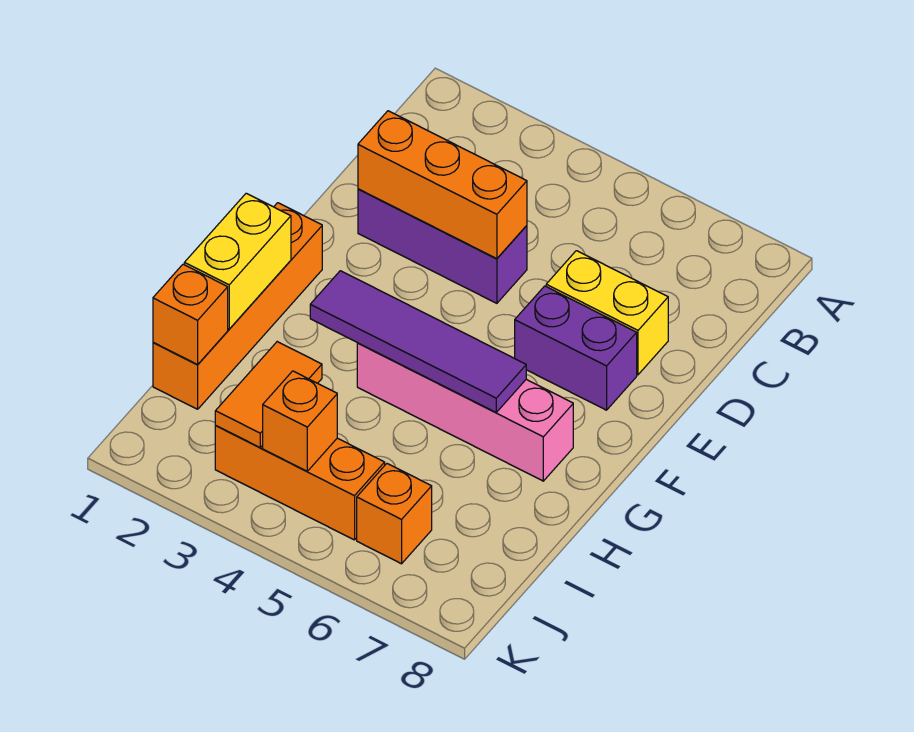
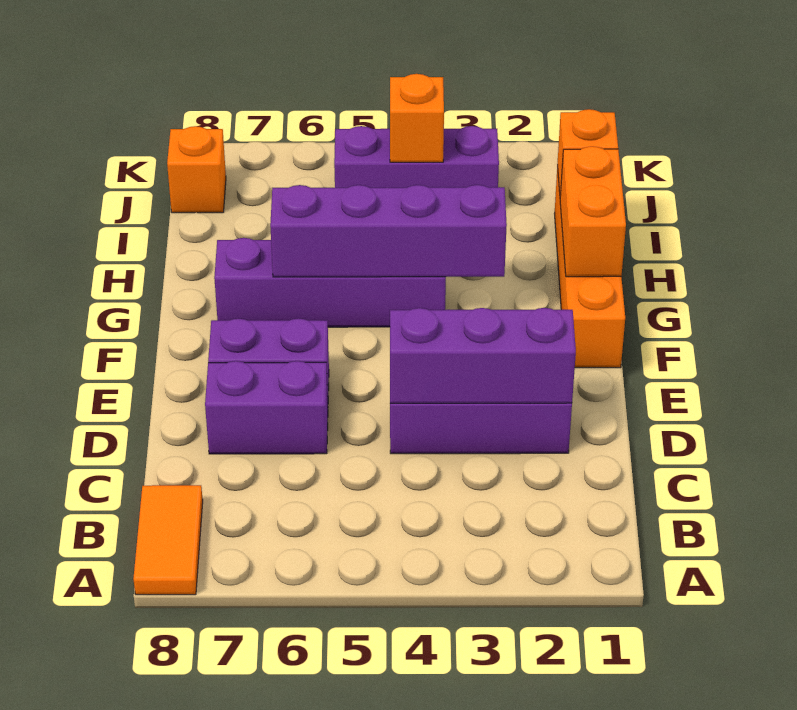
orange 1x3 brick [358,111,527,259] -> purple 1x3 brick [390,308,576,403]
yellow 1x2 brick [546,251,668,375] -> purple 1x2 brick [205,361,328,454]
yellow 1x2 brick [184,193,291,329] -> orange 1x2 brick [560,146,626,277]
purple 1x4 tile [310,271,526,412] -> purple 1x4 brick [270,185,507,277]
pink 1x4 brick [357,343,573,481] -> purple 1x4 brick [214,238,446,327]
orange 1x2 tile [215,342,322,447] -> orange 1x2 tile moved to [133,485,203,595]
orange 1x3 brick [215,426,385,540] -> purple 1x3 brick [334,126,499,188]
orange 1x1 brick [357,464,432,564] -> orange 1x1 brick moved to [167,126,226,213]

